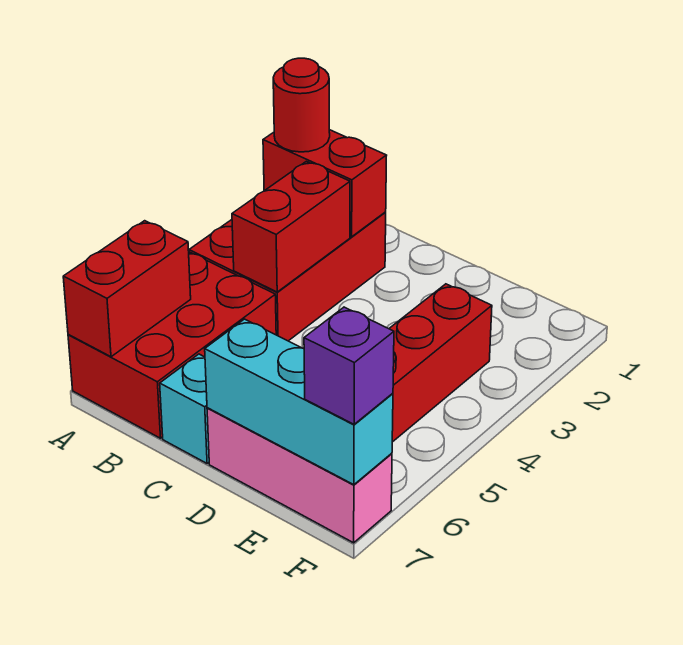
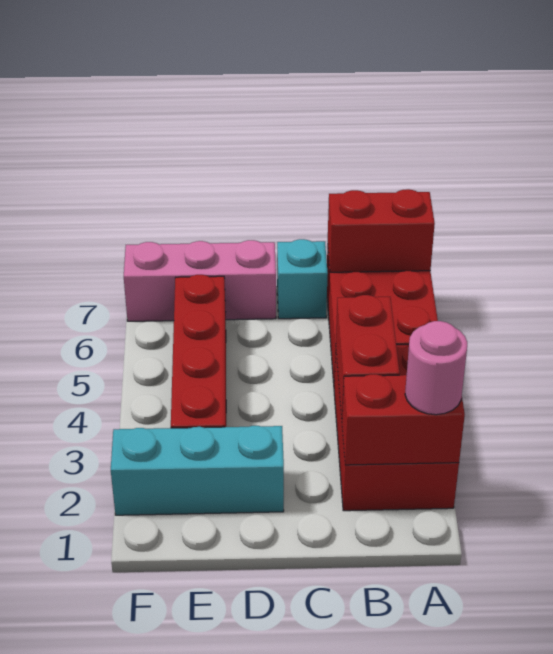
red 1x1 round brick [273,58,330,152] -> pink 1x1 round brick [405,321,467,415]
red 1x2 brick [63,221,191,357] -> red 1x2 brick turned to [328,189,435,272]
cyan 1x3 brick [205,319,393,485] -> cyan 1x3 brick moved to [111,426,284,515]
purple 1x1 brick [304,307,394,424] -> none

